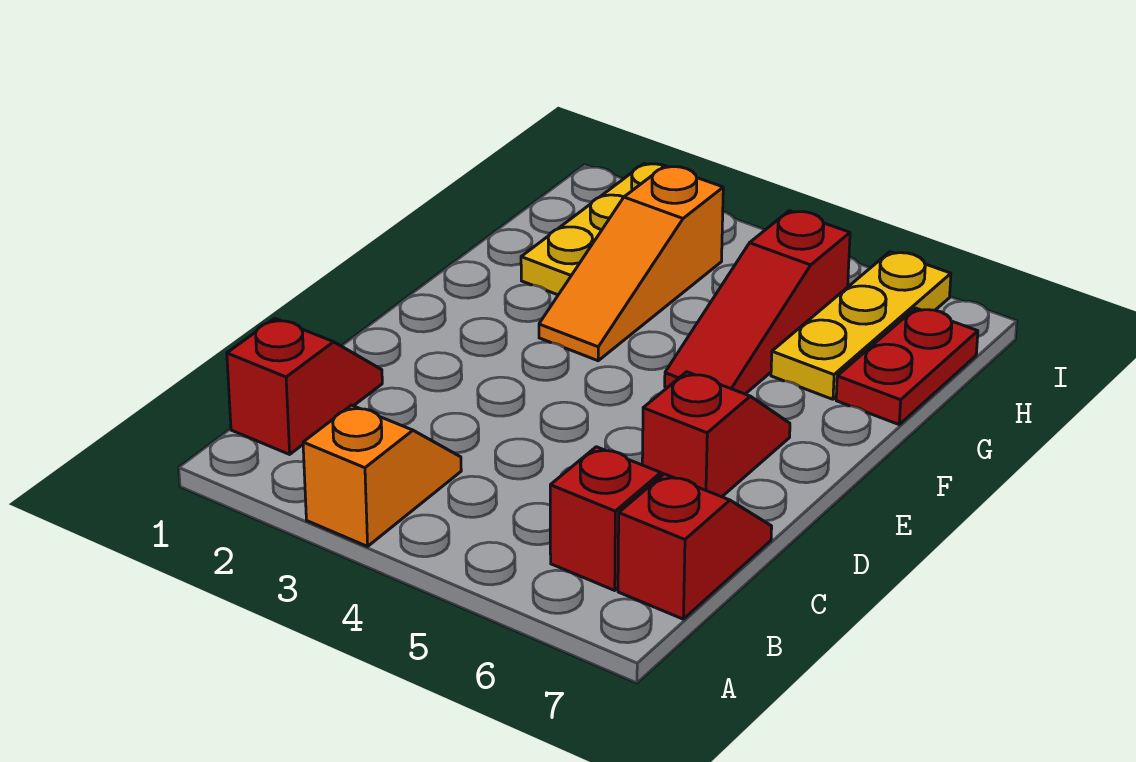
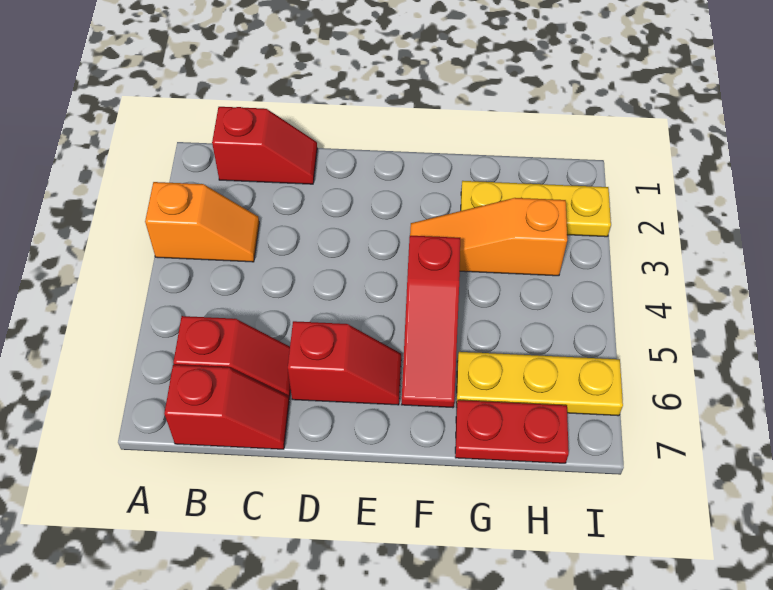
red 1x3 slope [665,211,850,394] -> red 1x3 slope turned to [401,236,460,408]

